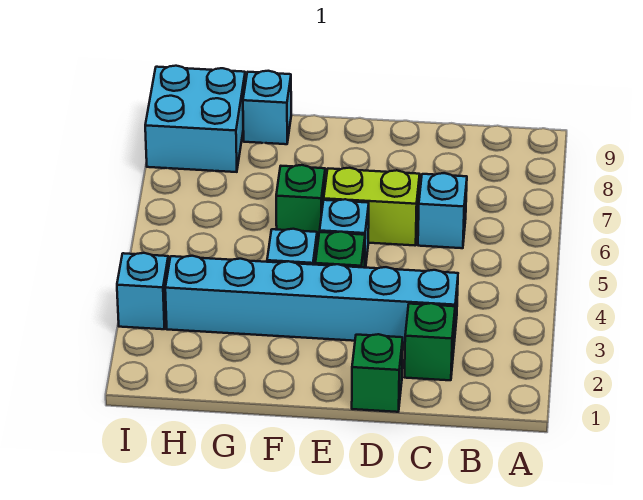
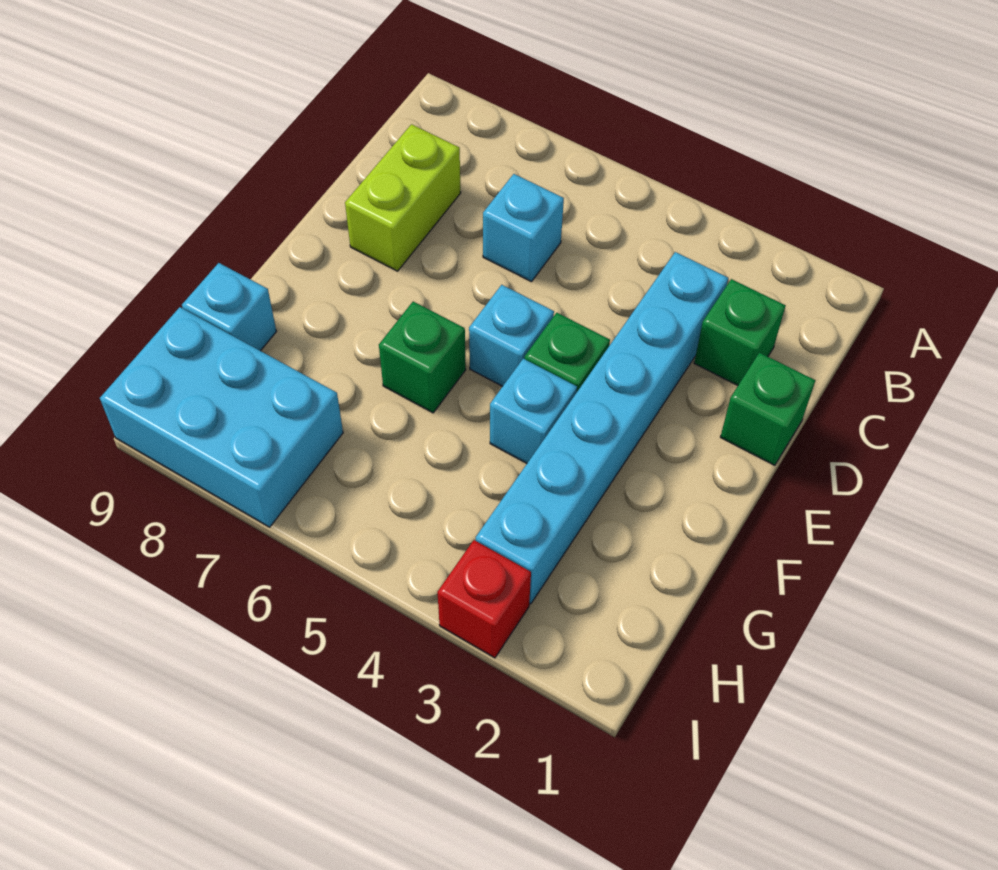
lime 1x2 brick [324,168,420,245] -> lime 1x2 brick moved to [345,124,461,271]
cyan 2x2 brick [145,66,245,172] -> cyan 2x3 brick [100,307,343,527]
cyan 1x1 brick [117,253,169,329] -> red 1x1 brick [437,540,531,658]

